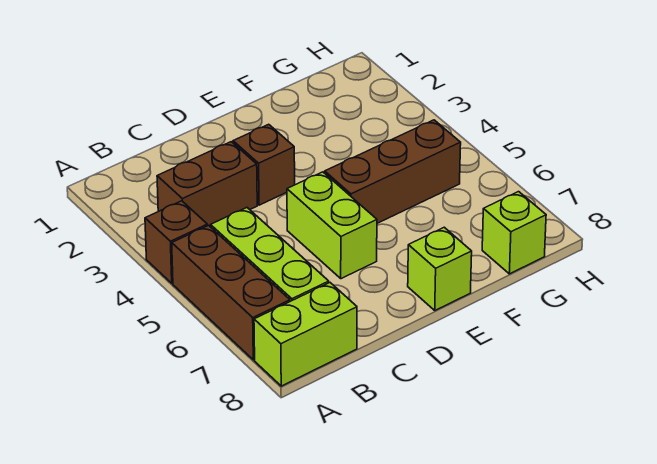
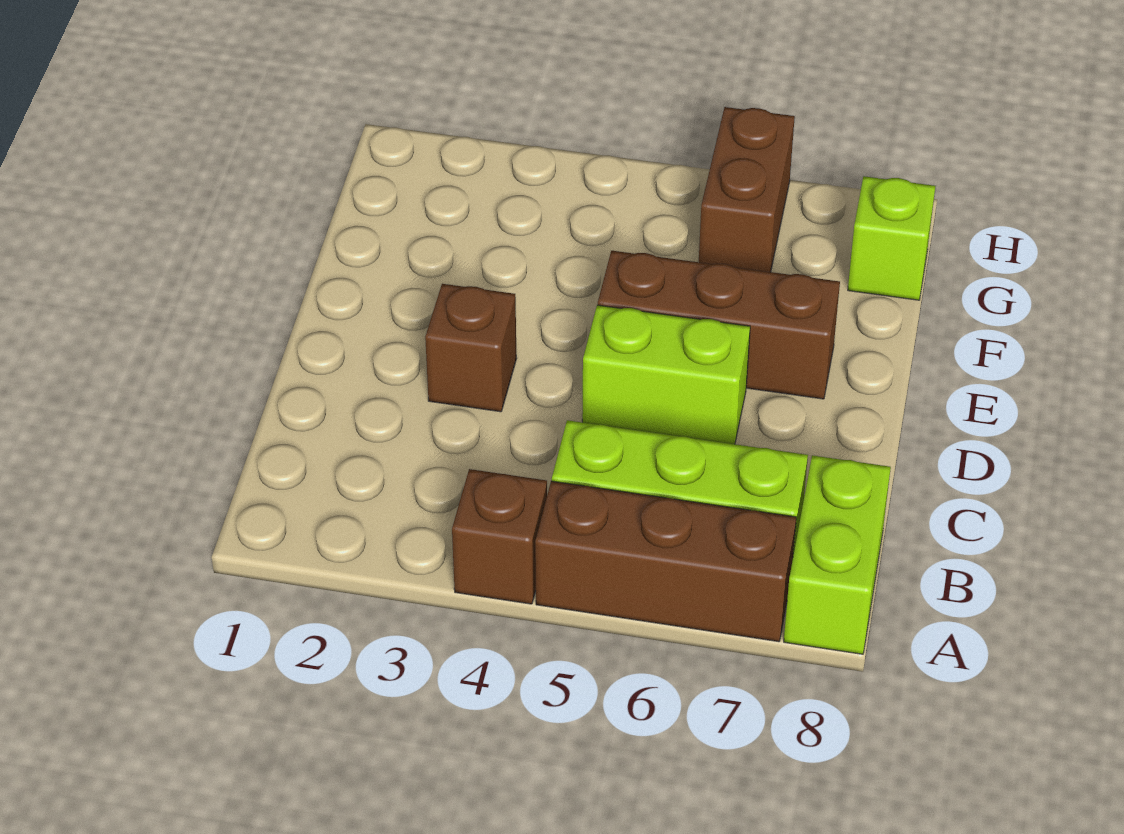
brown 1x2 brick [157,142,257,227] -> brown 1x2 brick moved to [699,107,795,272]
brown 1x3 brick [325,120,461,223] -> brown 1x3 brick turned to [598,251,840,399]
lime 1x1 brick [408,227,472,310] -> none

